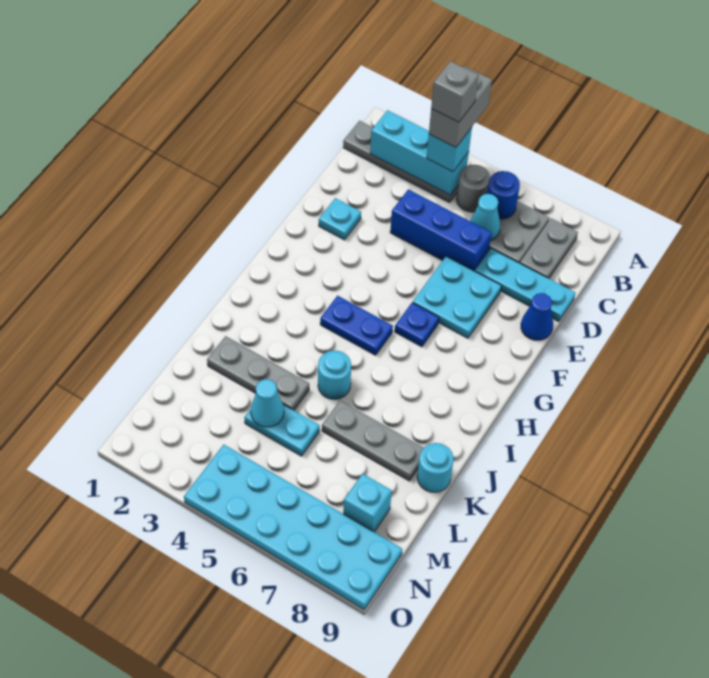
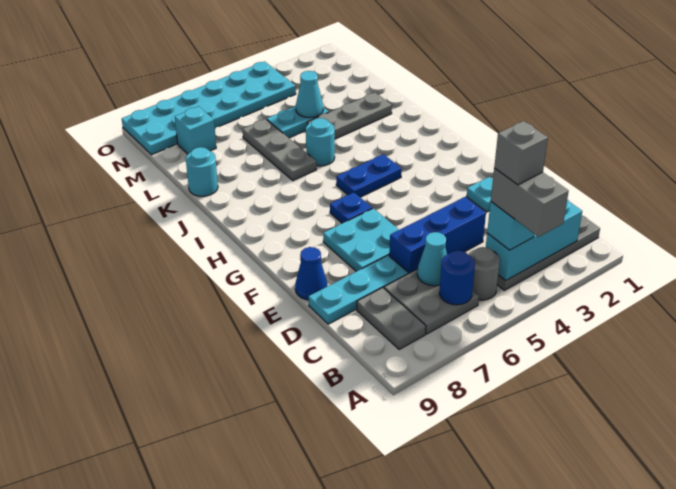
grey 1x3 plate [322,401,424,481] -> grey 1x3 plate turned to [243,119,316,181]

